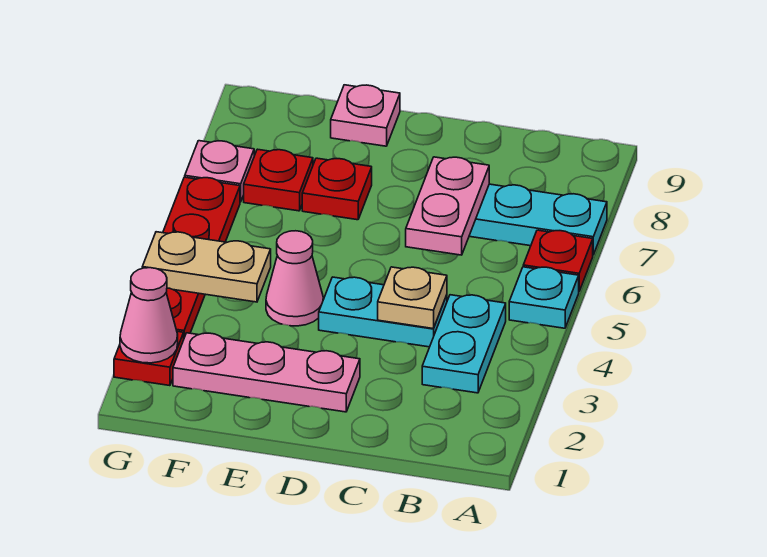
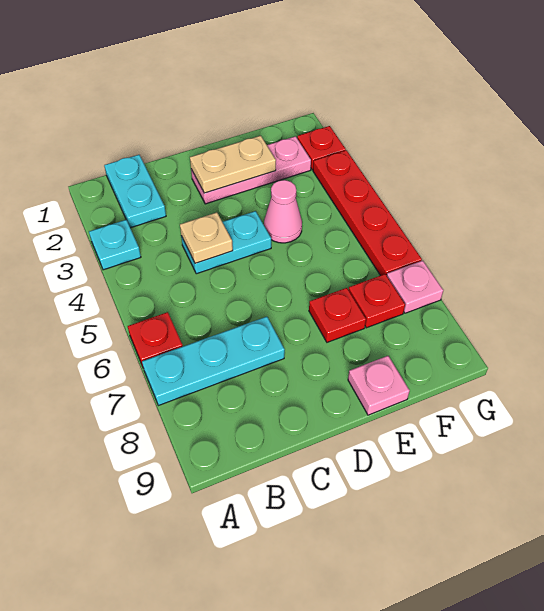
cyan 1x1 plate [509,267,579,328] -> cyan 1x1 plate moved to [89,220,141,270]
cyan 1x2 plate [422,295,506,393] -> cyan 1x2 plate moved to [104,155,166,228]
pink 1x2 plate [406,157,489,255] -> none
tan 1x2 plate [142,232,271,302] -> tan 1x2 plate moved to [190,135,276,193]
pink 1x1 cone [120,268,178,363] -> none

